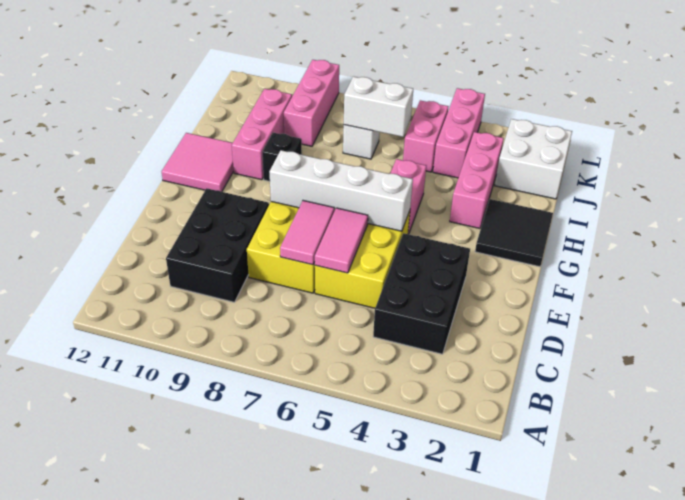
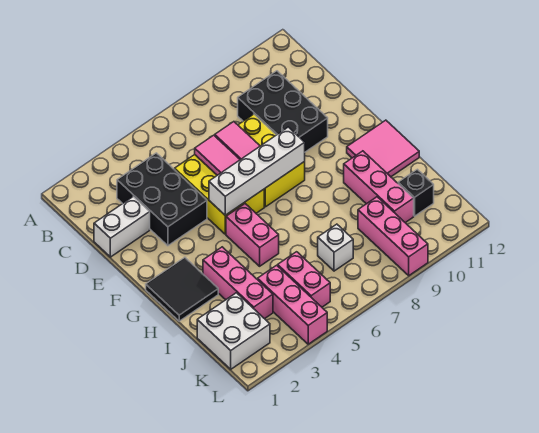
black 1x1 brick [262,133,302,181] -> black 1x1 brick moved to [398,169,434,216]
white 1x2 brick [344,77,413,137] -> white 1x2 brick moved to [94,196,150,257]

